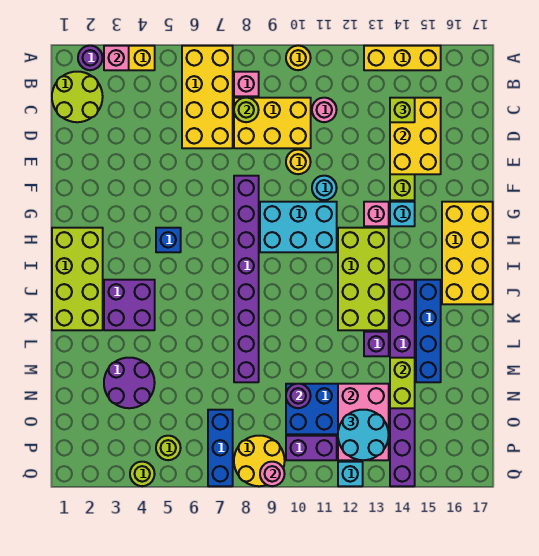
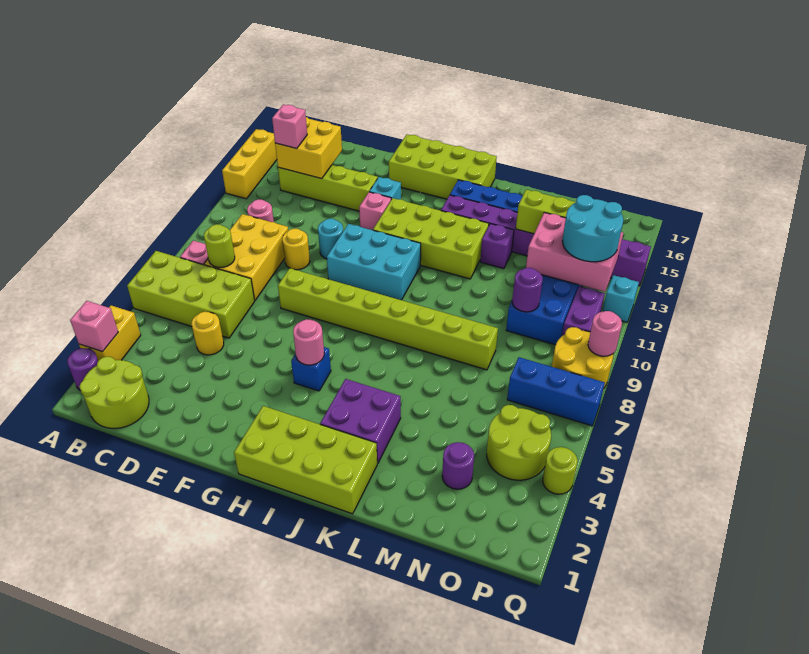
yellow 2x4 brick [182,46,233,148] -> lime 2x4 brick [127,251,255,338]
yellow 1x1 round brick [286,46,311,70] -> yellow 1x1 round brick moved to [191,312,224,355]
yellow 2x3 brick [390,98,441,174] -> yellow 2x2 brick [275,117,342,179]
lime 1x1 brick [390,98,415,122] -> pink 1x1 brick [272,105,307,149]
purple 1x8 brick [234,176,259,382] -> lime 1x8 brick [278,268,498,370]
cyan 2x3 brick [260,202,337,252] -> cyan 2x3 brick turned to [327,224,421,300]
yellow 2x4 brick [442,202,493,304] -> lime 2x4 brick [389,135,497,199]
none -> pink 1x1 round brick [293,319,324,365]
purple 2x2 round brick [104,358,155,408] -> purple 1x1 round brick [442,442,474,489]
lime 1x1 round brick [156,436,181,460] -> lime 2x2 round brick [487,405,551,480]

